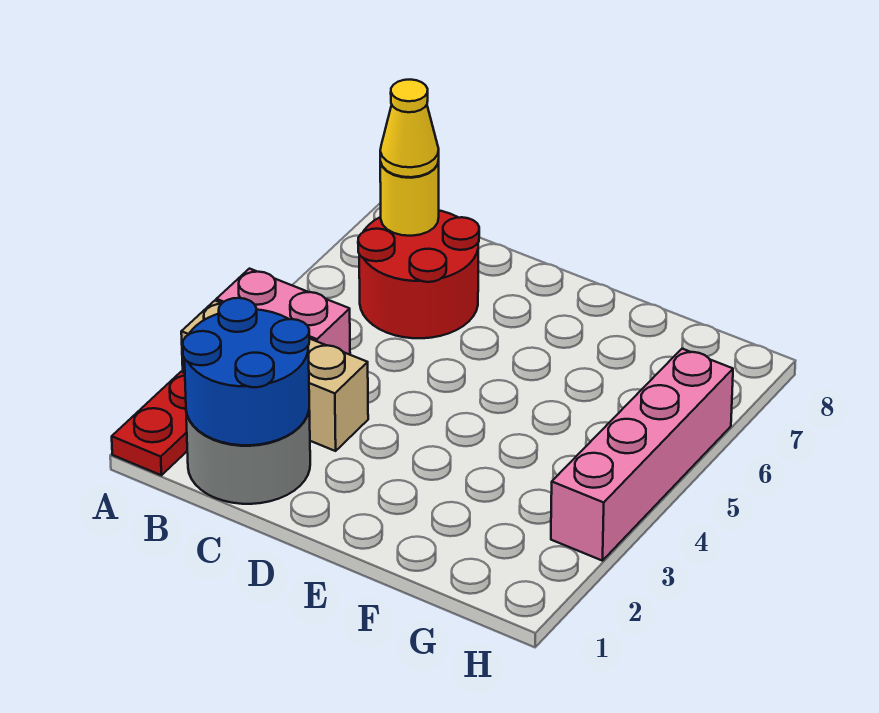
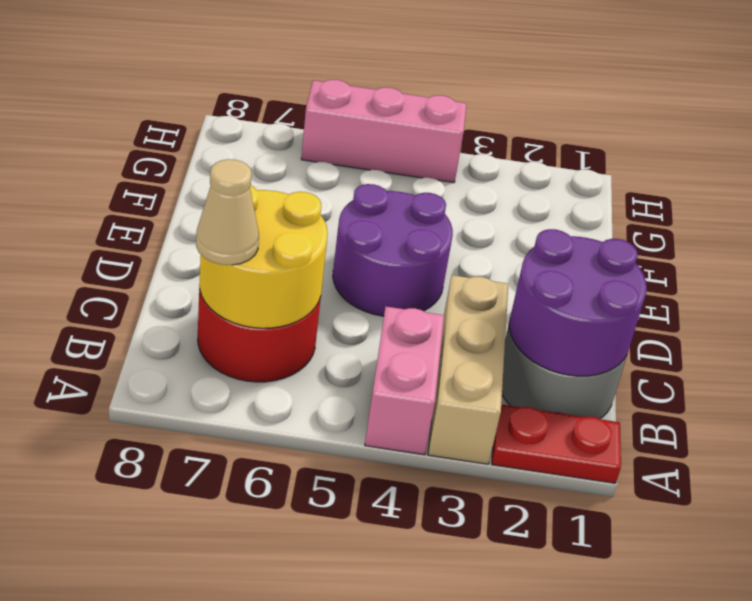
blue 2x2 round brick [183,298,309,445] -> purple 2x2 round brick [509,229,647,376]
yellow 1x1 round brick [380,160,439,236] -> yellow 2x2 round brick [199,186,328,328]
yellow 1x1 cone [380,80,439,177] -> tan 1x1 cone [196,159,259,265]
none -> purple 2x2 round brick [333,184,453,316]
pink 1x4 brick [551,349,733,561] -> pink 1x3 brick [301,80,467,183]

